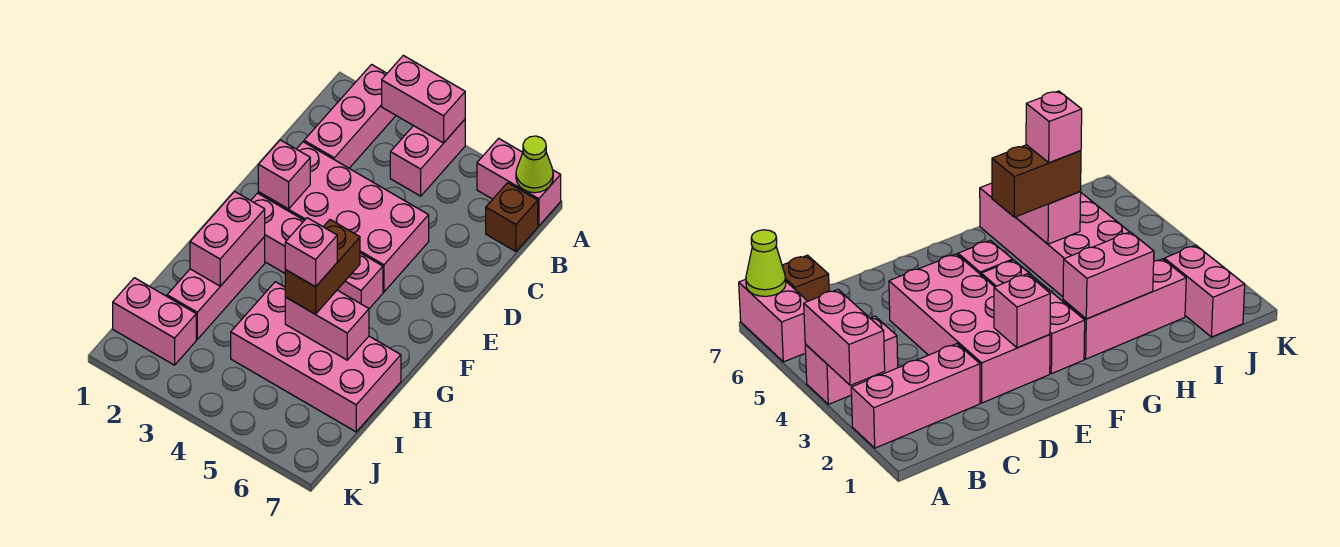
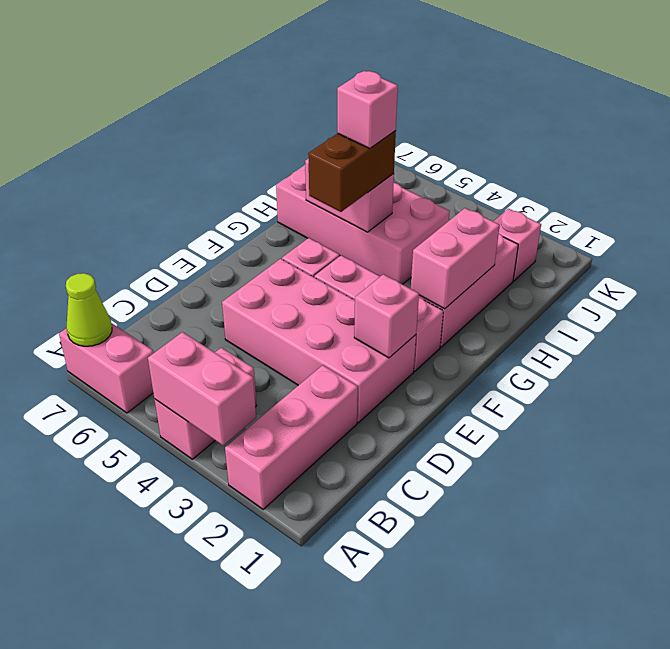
brown 1x1 brick [486,183,538,252] -> none
pink 1x2 brick [113,278,196,365] -> pink 1x1 brick [493,209,541,281]

